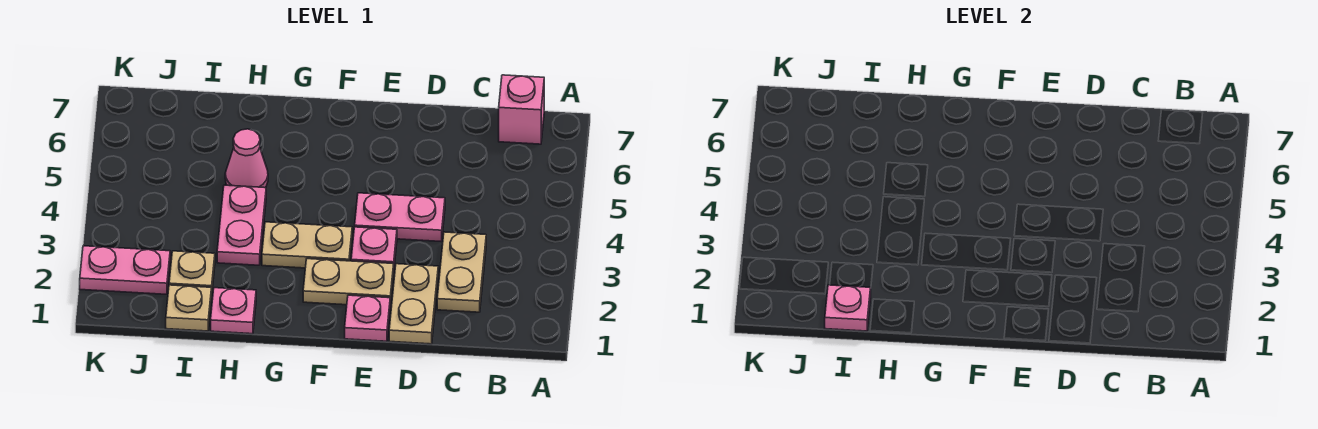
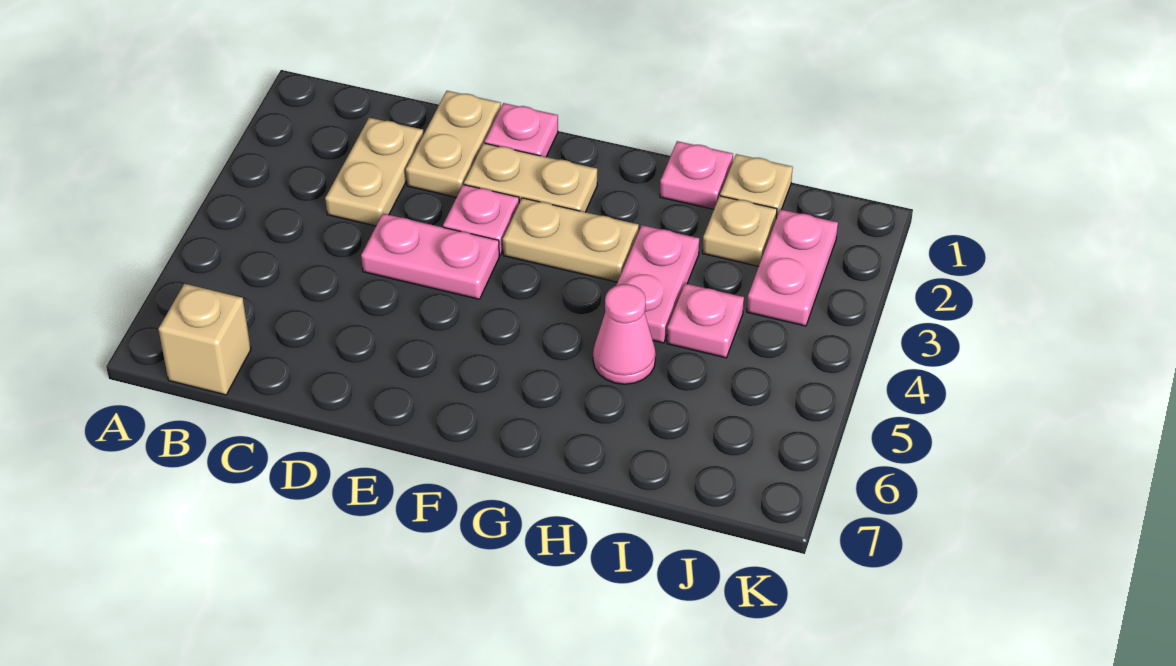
pink 1x1 brick [499,75,544,144] -> tan 1x1 brick [158,284,251,395]
pink 1x1 plate [825,285,871,331] -> pink 1x1 plate moved to [667,283,744,358]
pink 1x2 plate [80,246,170,294] -> pink 1x2 plate turned to [747,209,838,326]

